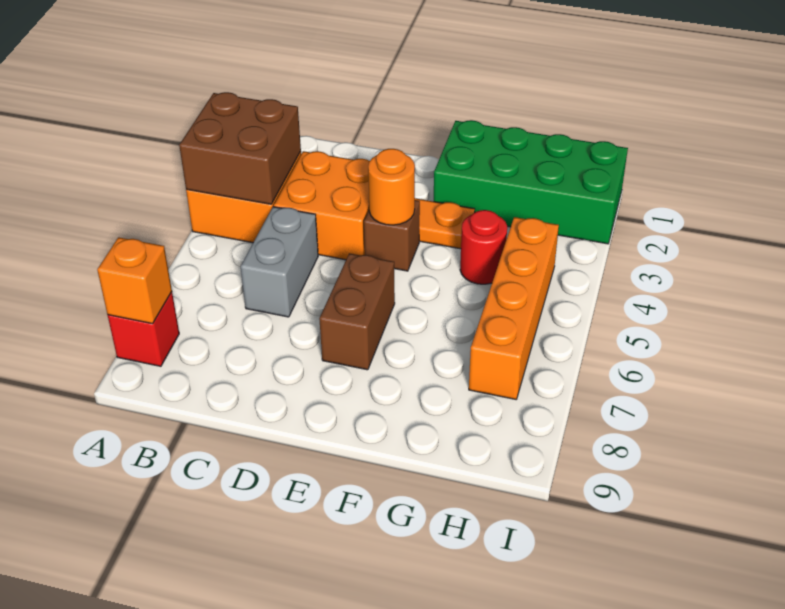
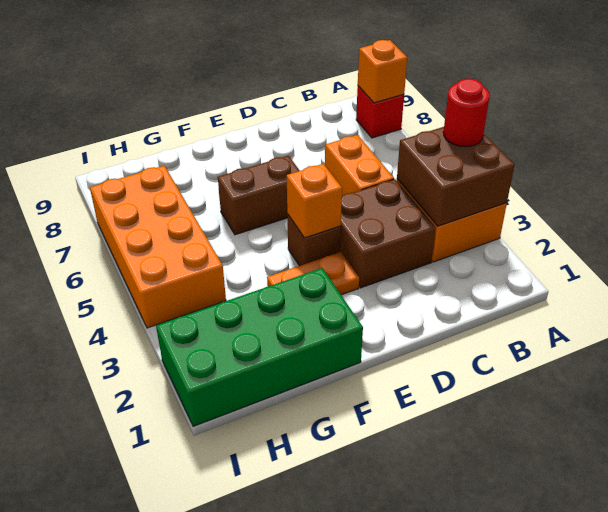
orange 2x2 brick [274,151,370,260] -> brown 2x2 brick [340,179,436,288]
grey 1x2 brick [241,207,318,317] -> orange 1x2 brick [325,135,394,196]
orange 1x1 round brick [368,149,415,225] -> orange 1x1 brick [287,164,342,238]
brown 1x2 brick [319,253,395,370] -> brown 1x2 brick turned to [218,156,300,235]
red 1x1 round brick [460,210,507,284] -> red 1x1 round brick moved to [443,78,490,146]
orange 1x4 brick [469,217,559,399] -> orange 2x4 brick [90,166,226,328]

